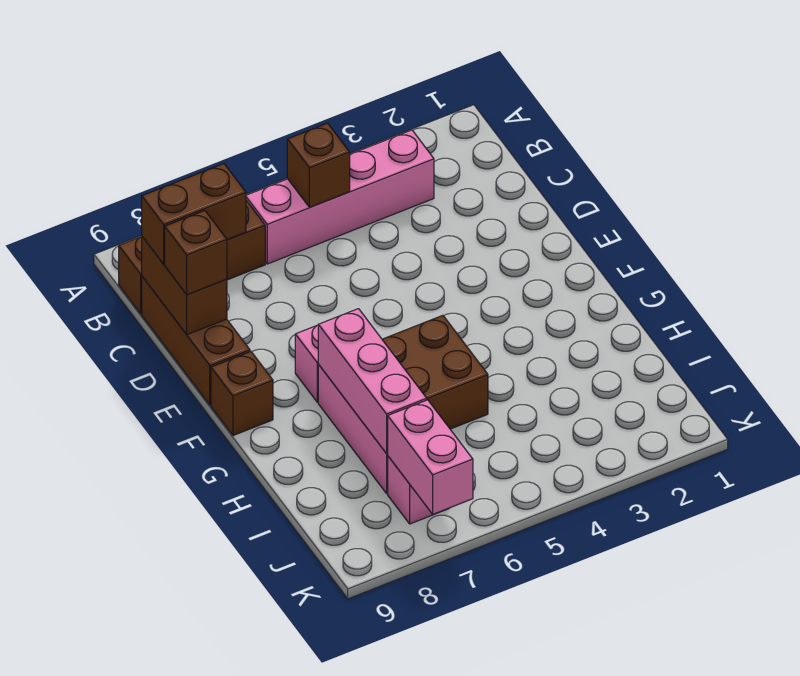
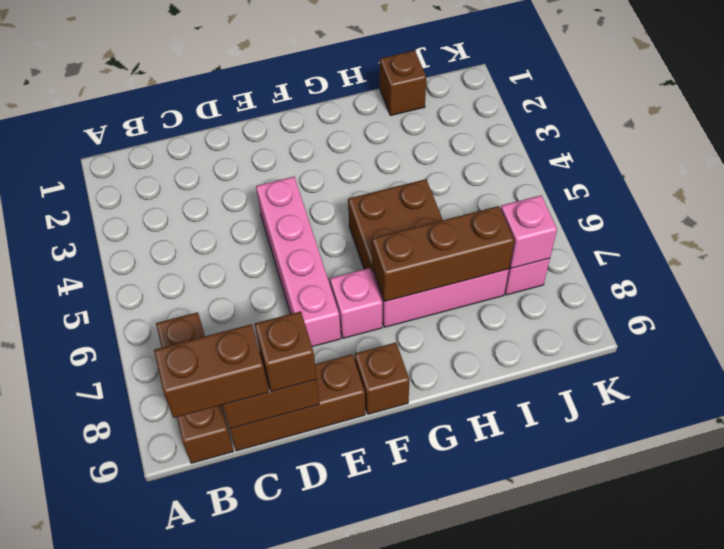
pink 1x4 brick [246,130,434,264] -> pink 1x4 brick moved to [256,177,341,347]
brown 1x1 brick [287,123,350,207] -> brown 1x1 brick moved to [380,50,426,116]
brown 1x2 brick [142,164,246,264] -> brown 1x2 brick turned to [154,324,269,418]
pink 1x3 brick [318,309,427,454] -> brown 1x3 brick [372,206,514,302]
pink 1x2 brick [388,400,473,514] -> pink 1x1 brick [501,195,557,268]

